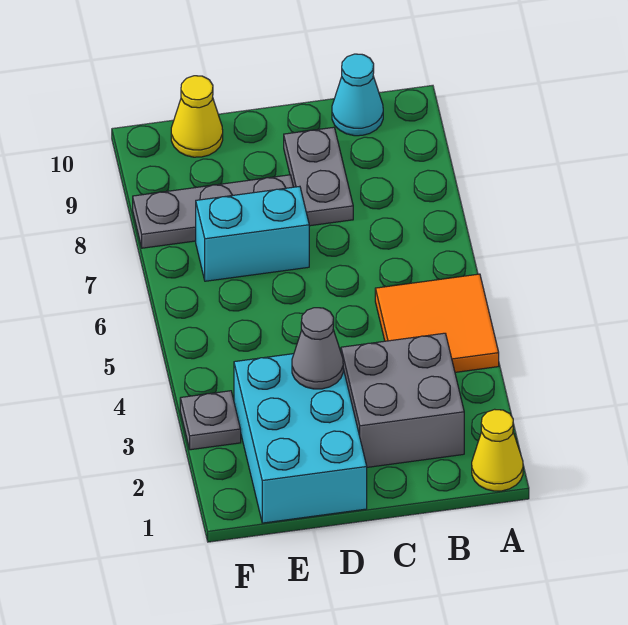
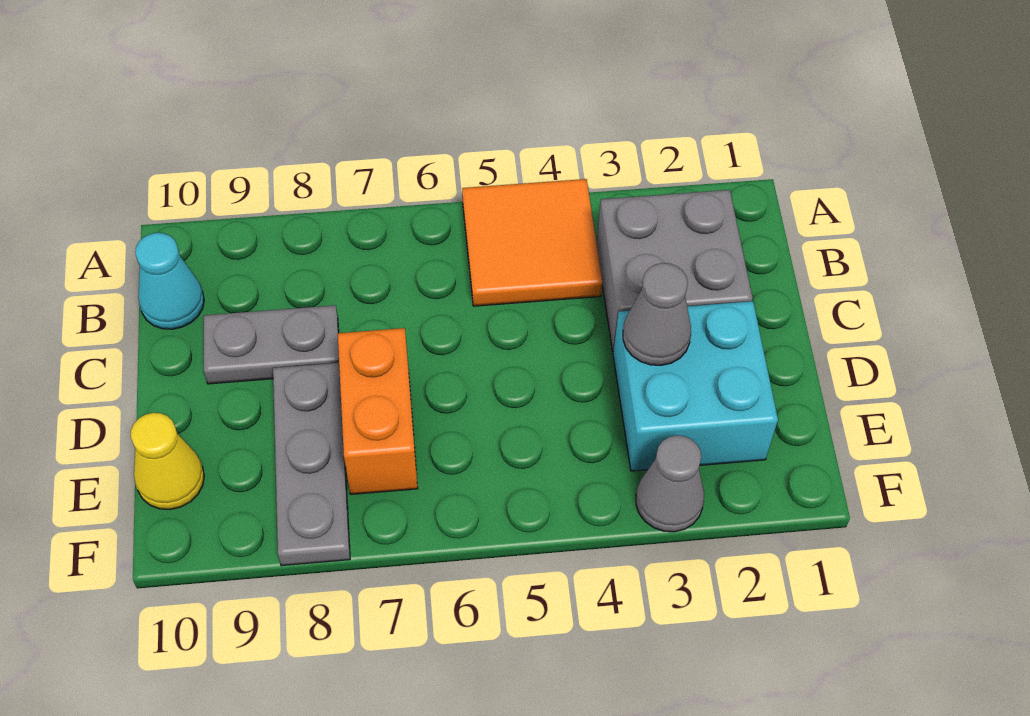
yellow 1x1 cone [472,409,523,491] -> none
cyan 2x3 brick [234,354,367,523] -> cyan 2x2 brick [613,301,778,471]
cyan 1x2 brick [196,186,309,281] -> orange 1x2 brick [338,328,418,494]
grey 1x1 plate [180,391,241,450] -> grey 1x1 cone [636,435,704,532]

